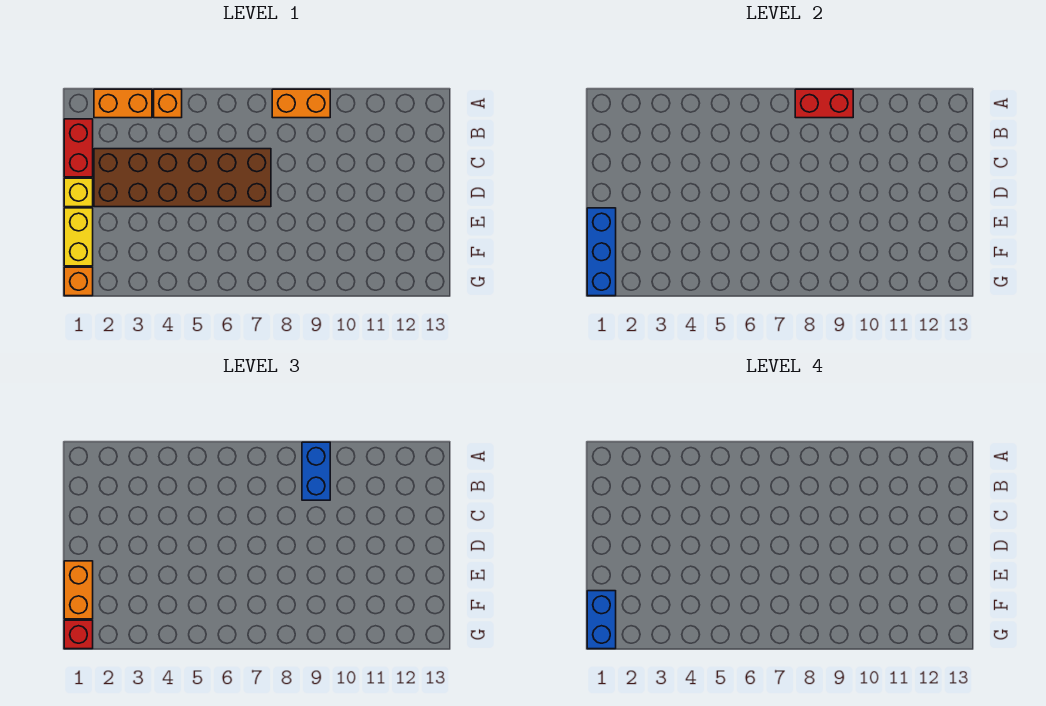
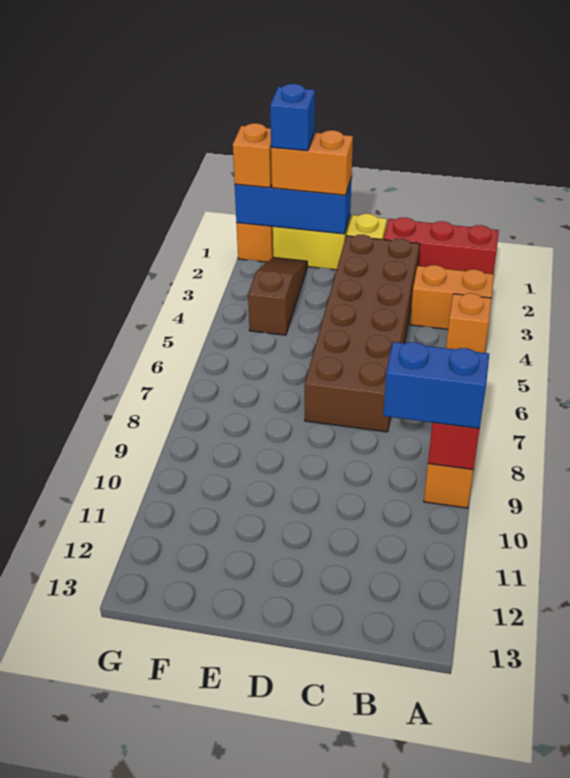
orange 1x2 brick [94,89,152,118] -> orange 1x2 brick turned to [410,265,494,329]
red 1x2 brick [64,119,93,177] -> red 1x3 brick [384,217,499,274]
blue 1x2 brick [587,591,616,649] -> blue 1x1 brick [270,84,315,151]
none -> brown 1x3 slope [248,257,307,335]
red 1x1 brick [64,620,93,649] -> orange 1x1 brick [233,123,272,188]

